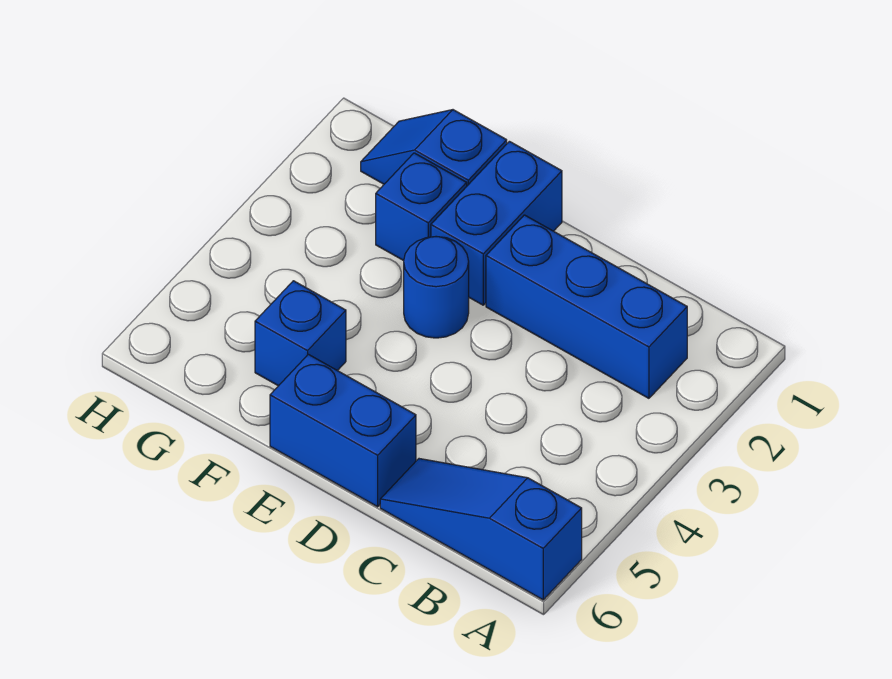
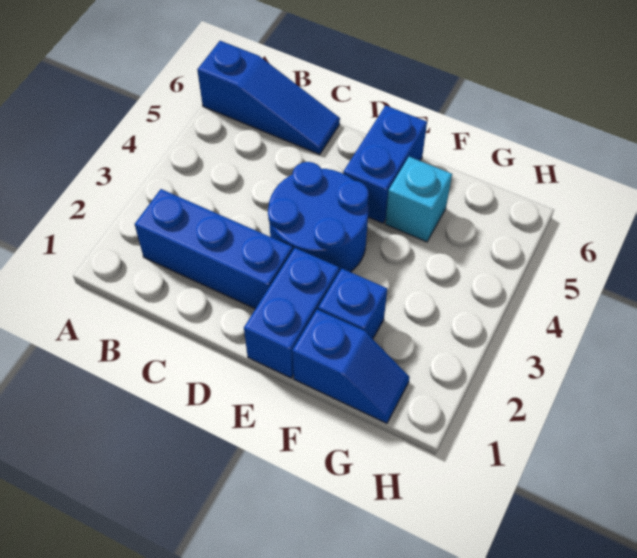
blue 1x2 brick [270,354,416,507] -> blue 1x2 brick turned to [343,106,427,223]
blue 1x1 round brick [404,237,469,338] -> blue 2x2 round brick [268,162,369,272]
blue 1x1 brick [255,281,346,386] -> cyan 1x1 brick [385,157,452,242]

